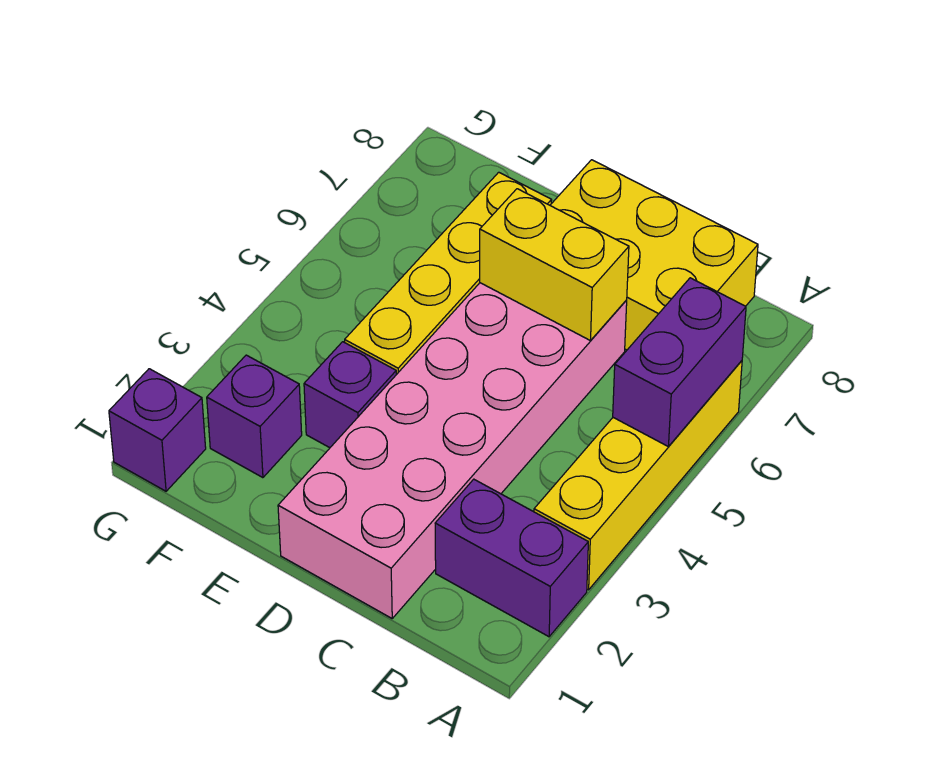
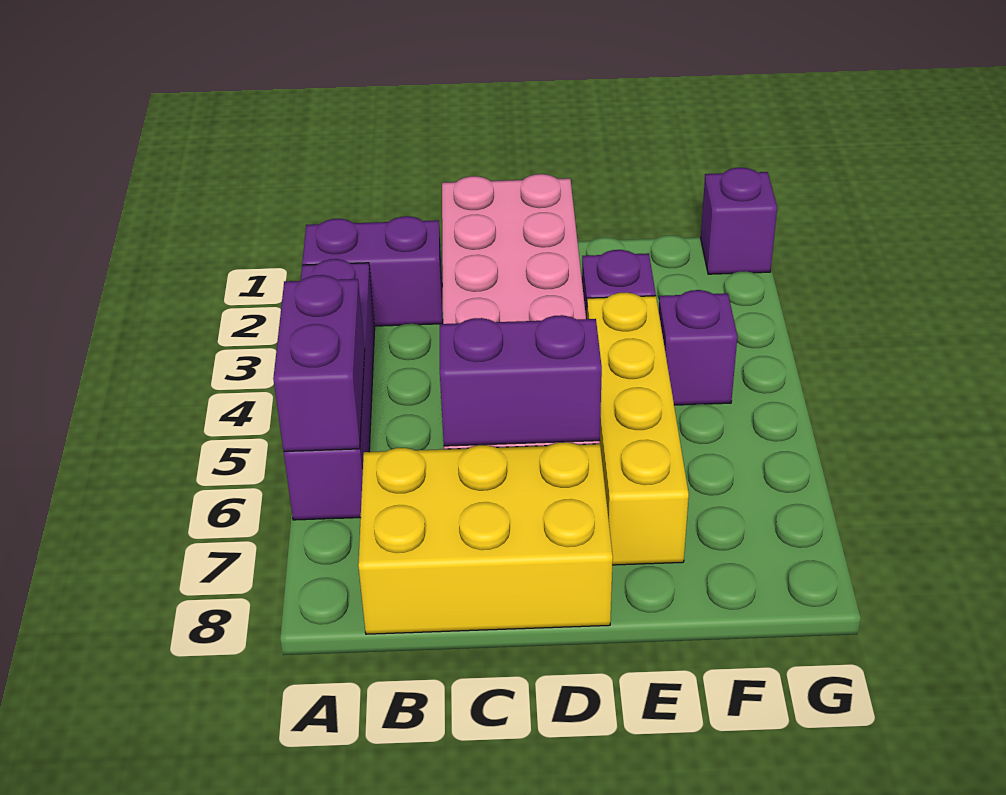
yellow 1x4 brick [534,361,742,590] -> purple 1x4 brick [284,259,375,520]
yellow 1x2 brick [480,189,629,341] -> purple 1x2 brick [439,315,602,446]
purple 1x1 brick [207,355,302,478] -> purple 1x1 brick moved to [659,290,737,405]

